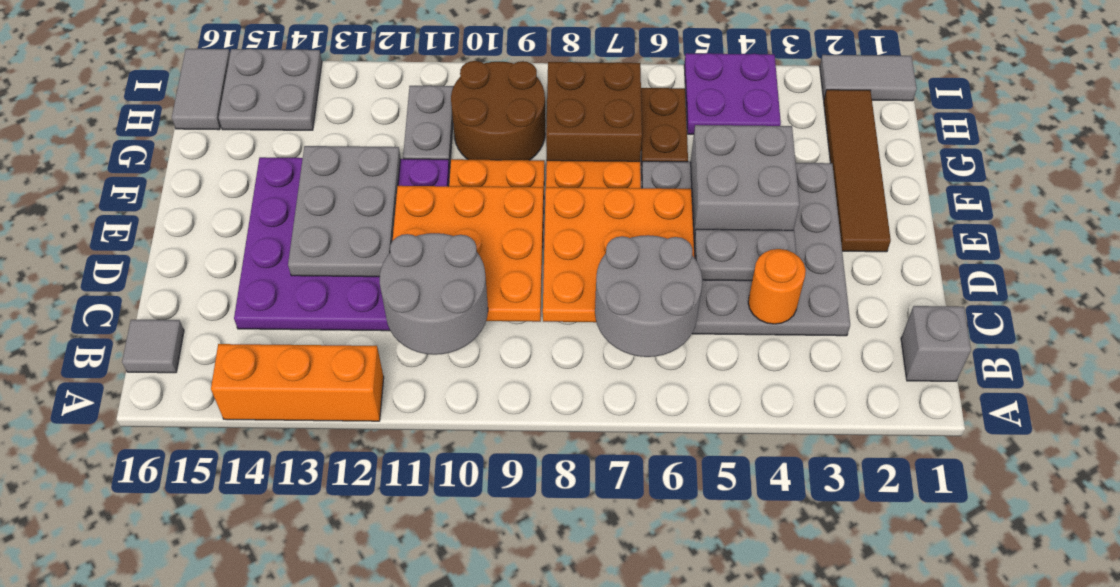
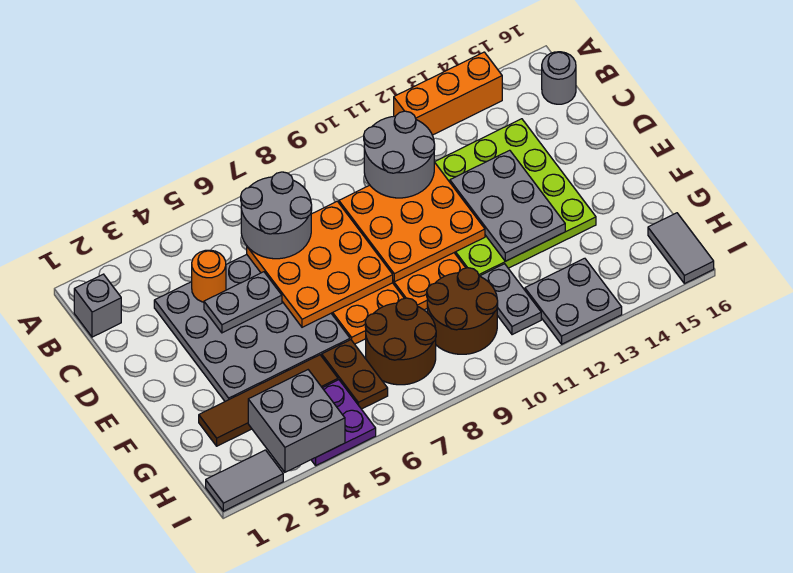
grey 1x1 tile [122,320,184,373] -> grey 1x1 round brick [542,52,576,104]
purple 4x4 plate [234,157,450,331] -> lime 4x4 plate [435,119,596,276]
brown 1x4 tile [824,90,891,252] -> brown 1x4 tile turned to [199,355,338,446]
grey 2x2 brick [691,125,799,238] -> grey 2x2 brick moved to [248,370,345,472]
brown 2x2 brick [546,62,642,161] -> brown 2x2 round brick [365,298,436,385]
grey 2x2 plate [219,49,322,130] -> grey 2x2 plate moved to [525,258,622,344]

